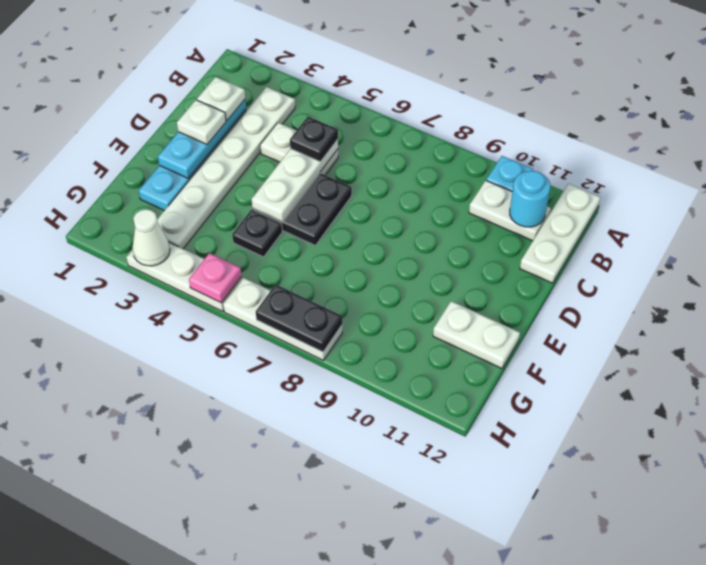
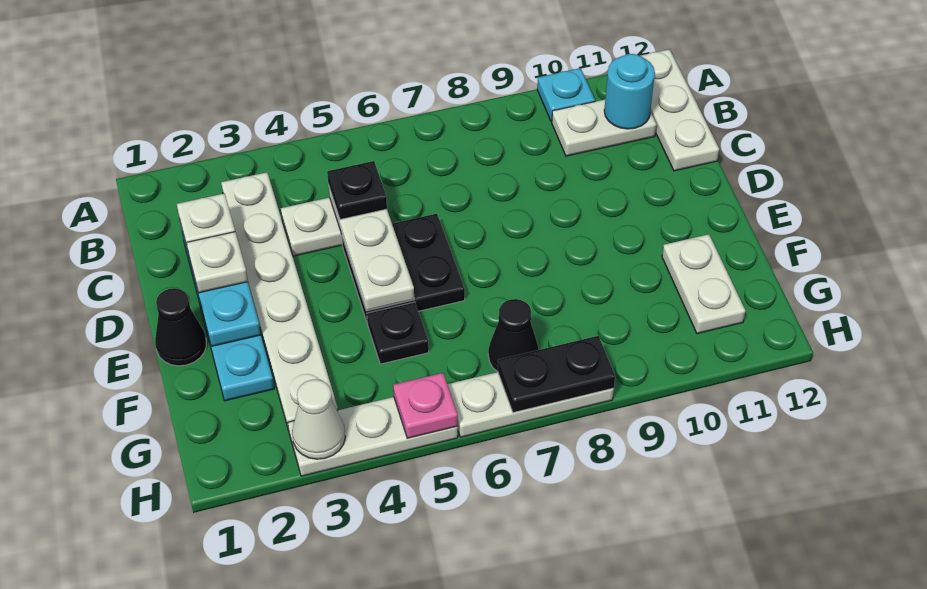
none -> black 1x1 cone [155,288,206,366]
white 1x2 plate [433,301,520,368] -> white 1x2 plate turned to [662,234,745,334]
none -> black 1x1 cone [488,299,539,372]

